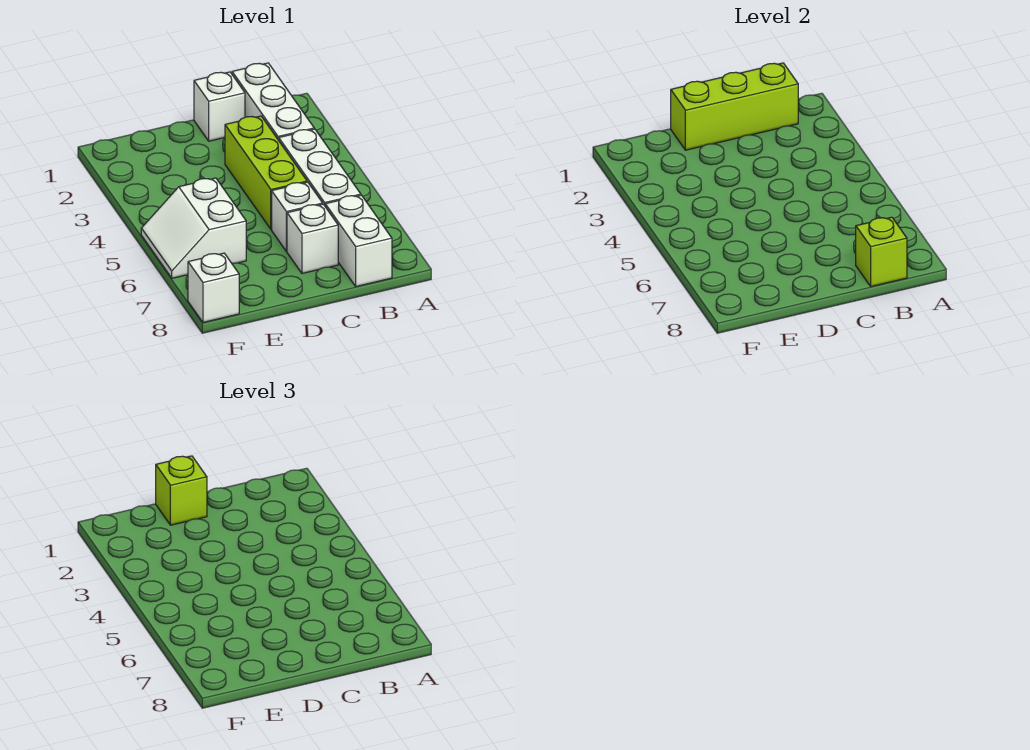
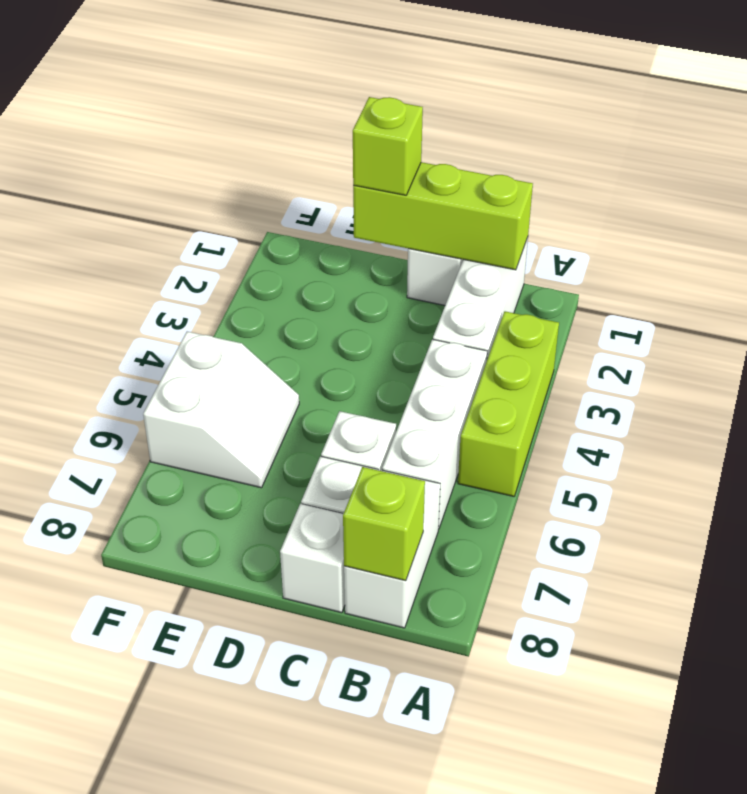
lime 1x3 brick [225,116,307,229] -> lime 1x3 brick moved to [458,311,559,496]
white 2x2 slope [141,178,246,278] -> white 2x2 slope turned to [143,332,299,488]
white 1x1 brick [188,253,239,322] -> white 1x1 brick moved to [280,504,345,613]

